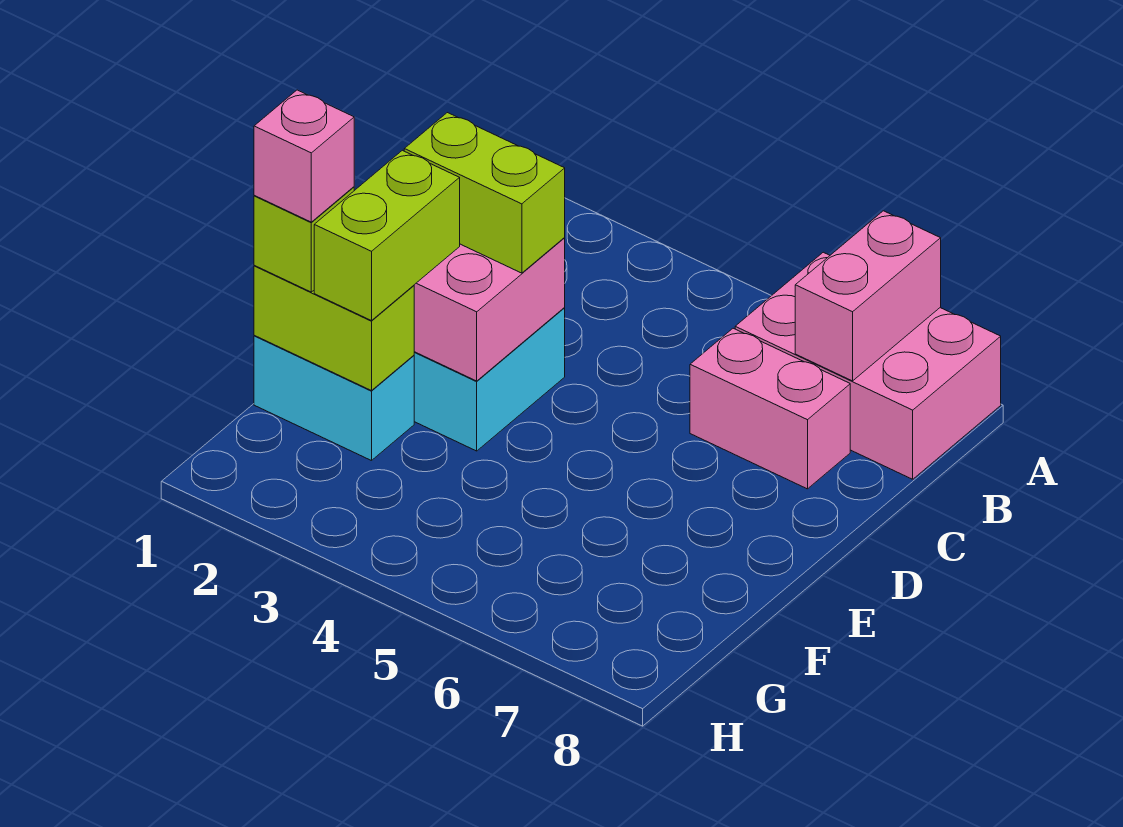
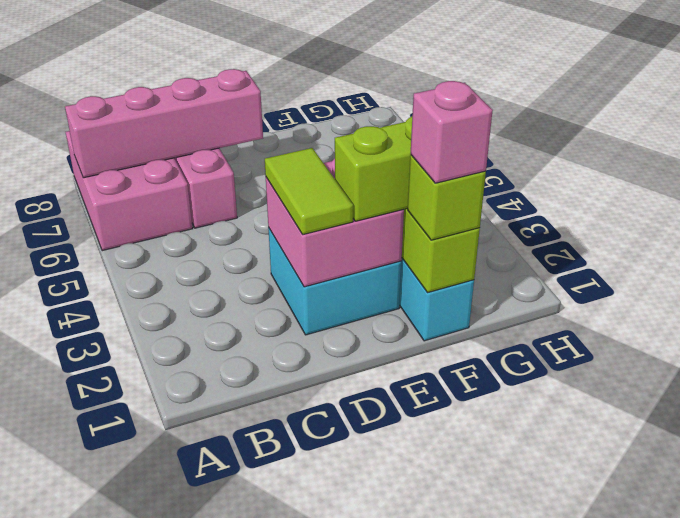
pink 1x2 brick [795,211,941,381] -> pink 1x4 brick [65,69,263,178]
lime 1x2 brick [404,113,565,273] -> lime 1x2 tile [265,148,353,235]

